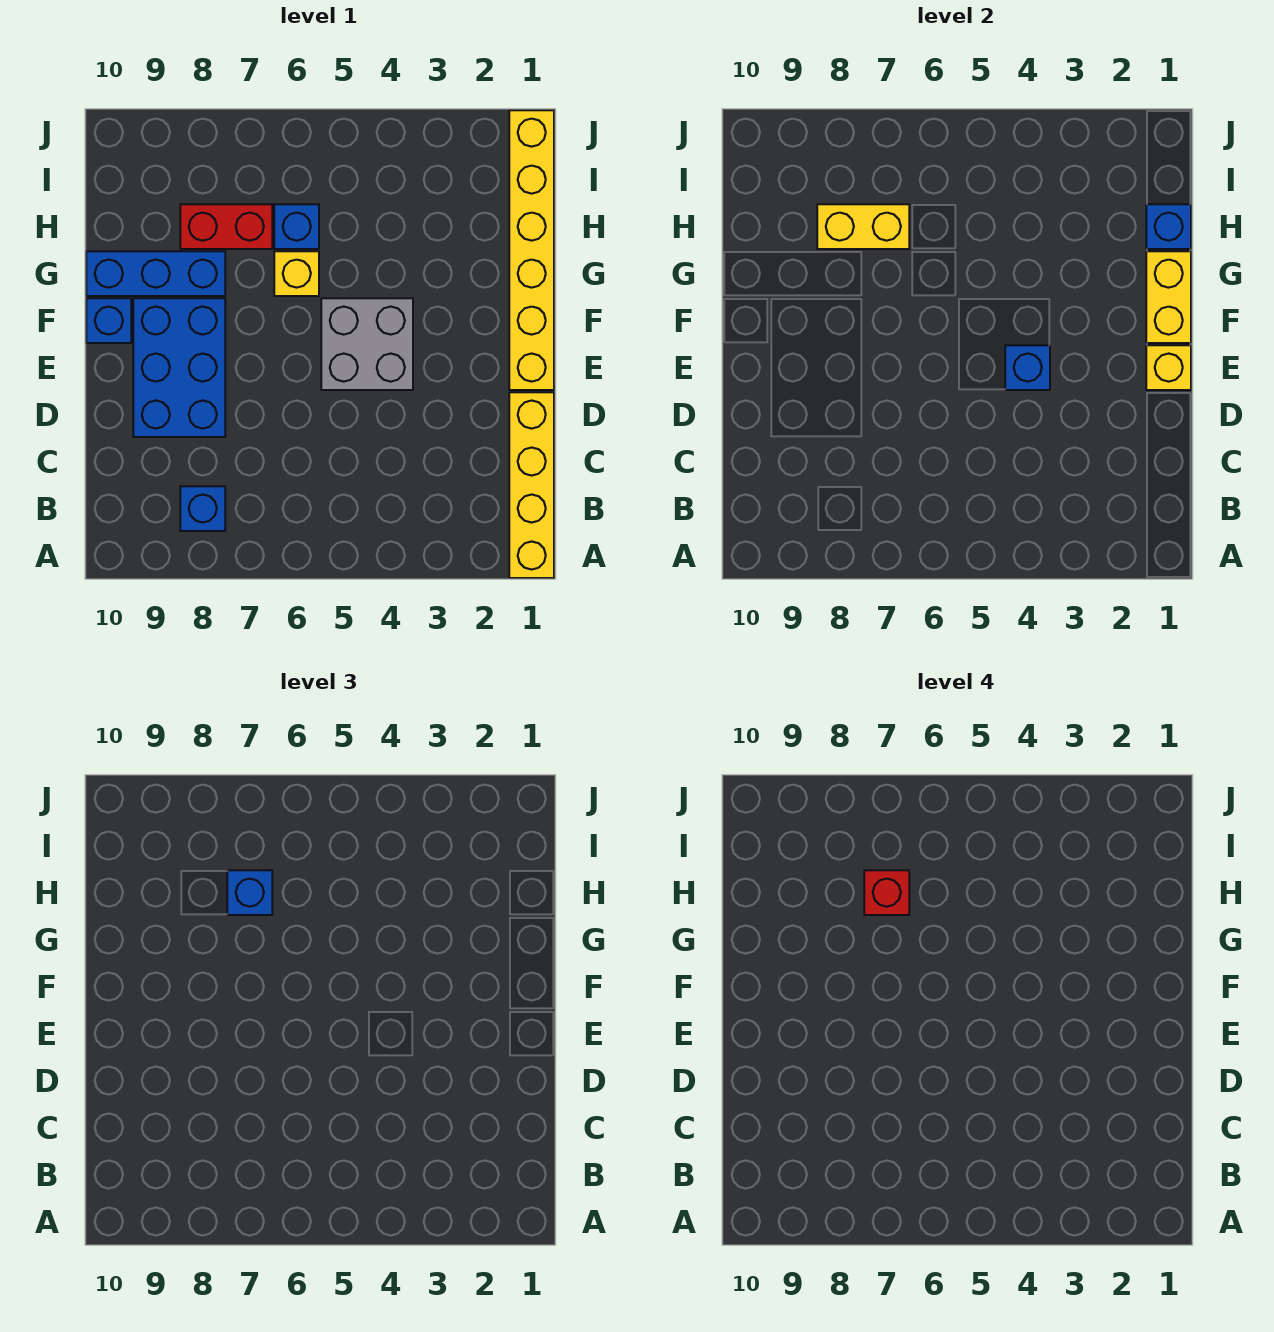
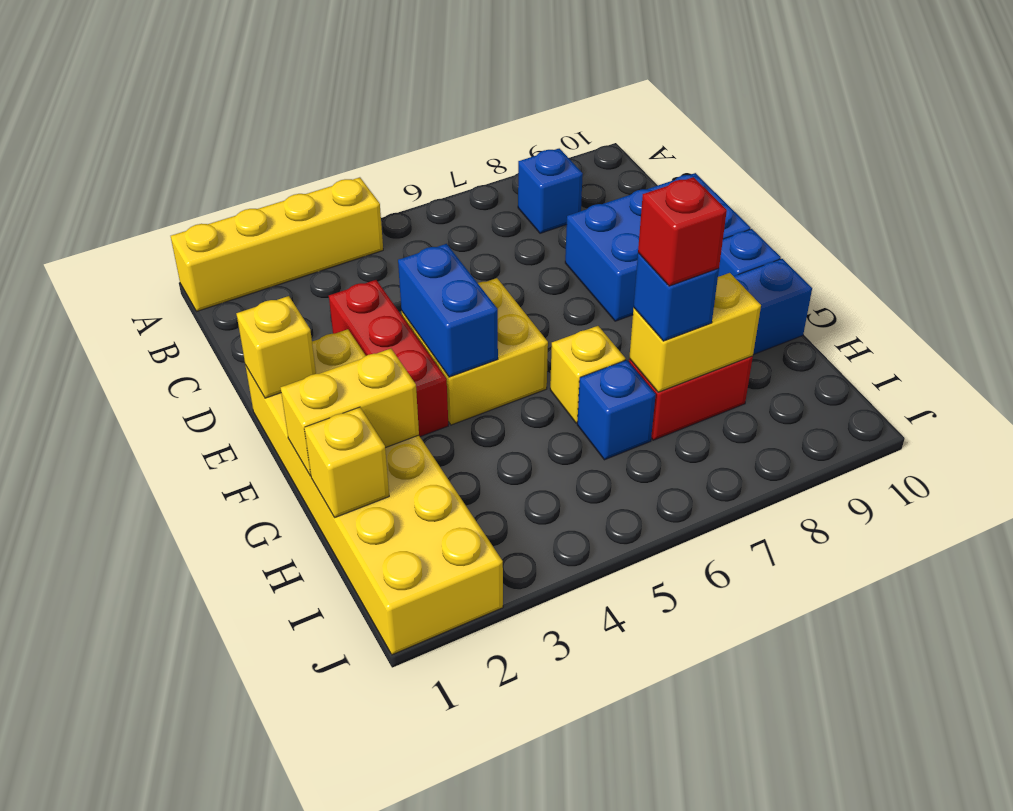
yellow 1x4 brick [509,392,554,578] -> yellow 1x4 brick turned to [171,177,383,311]
none -> red 1x3 brick [329,280,448,437]
blue 2x3 brick [133,298,225,437] -> blue 2x3 brick turned to [565,173,750,321]
yellow 1x6 brick [509,110,554,390] -> yellow 2x6 brick [245,329,503,655]
grey 2x2 brick [321,298,413,390] -> yellow 2x2 brick [401,278,548,425]
blue 1x1 brick [1005,345,1050,390] -> blue 1x2 brick [398,244,498,377]
yellow 1x2 brick [1146,251,1191,343] -> yellow 1x2 brick turned to [281,349,419,476]
blue 1x1 brick [1146,204,1191,249] -> yellow 1x1 brick [304,407,389,518]

